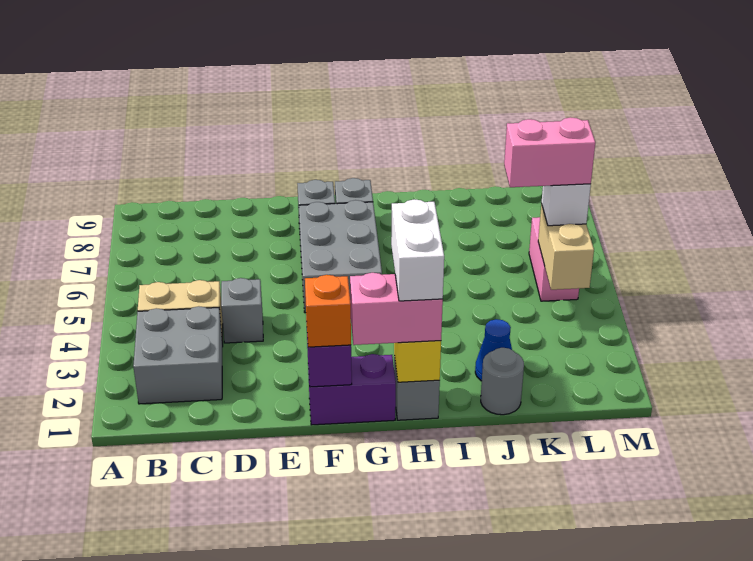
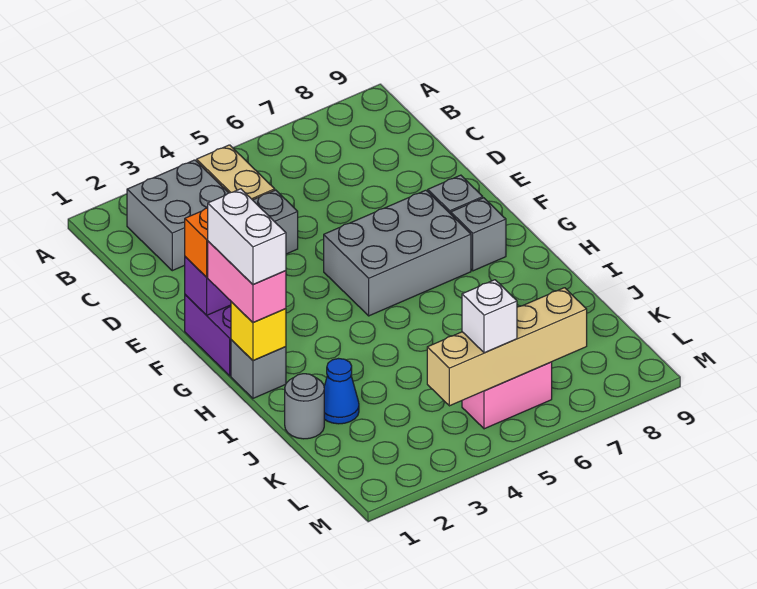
white 1x2 brick [391,199,444,301] -> white 1x2 brick turned to [208,189,286,285]
pink 1x2 brick [504,117,595,187] -> none
tan 1x2 brick [538,204,594,290] -> tan 1x4 brick [427,288,587,406]

